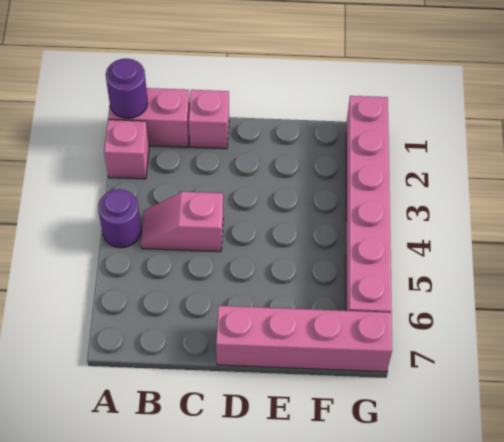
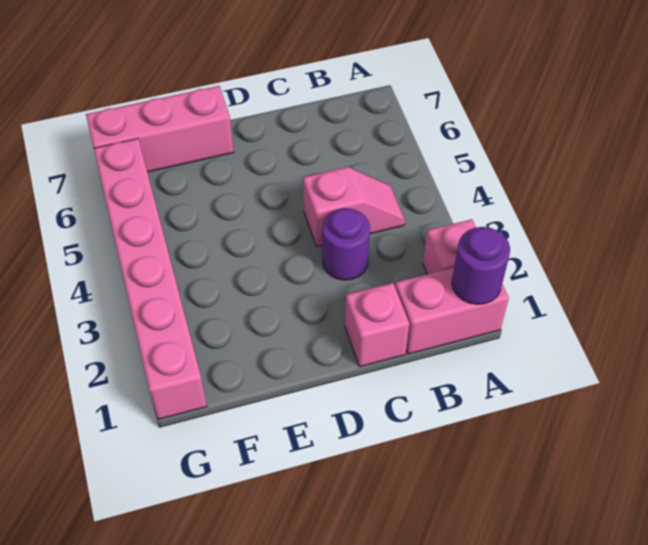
purple 1x1 round brick [98,189,141,248] -> purple 1x1 round brick moved to [322,208,370,280]
pink 1x4 brick [216,306,392,372] -> pink 1x3 brick [86,86,234,172]

